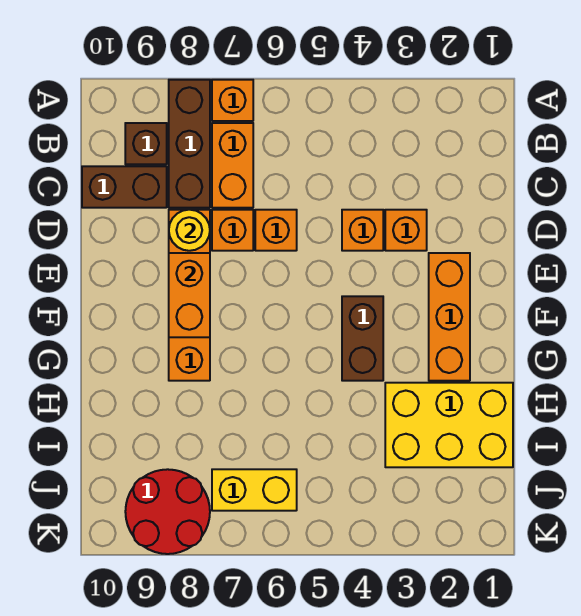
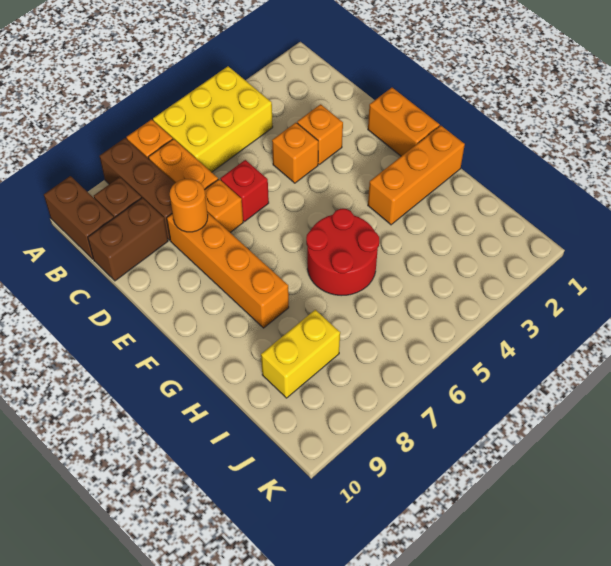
orange 1x1 brick [255,210,297,251] -> red 1x1 brick [220,160,269,221]
yellow 1x1 round brick [169,210,210,251] -> orange 1x1 round brick [170,179,208,232]
orange 1x3 brick [429,253,470,381] -> orange 1x3 brick turned to [368,126,465,225]
orange 1x2 brick [169,253,210,337] -> orange 1x2 brick moved to [368,88,440,156]
brown 1x2 brick [342,296,383,381] -> brown 1x2 brick moved to [44,176,114,259]
yellow 2x3 brick [385,383,513,467] -> yellow 2x3 brick moved to [153,66,273,172]
yellow 1x2 brick [212,469,297,511] -> yellow 1x2 brick moved to [261,310,340,398]
red 2x2 round brick [125,469,210,554] -> red 2x2 round brick moved to [306,209,379,296]

